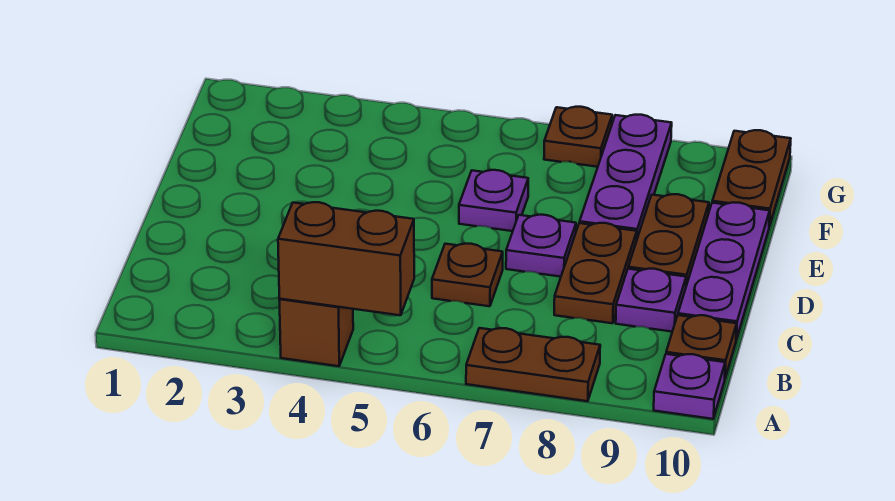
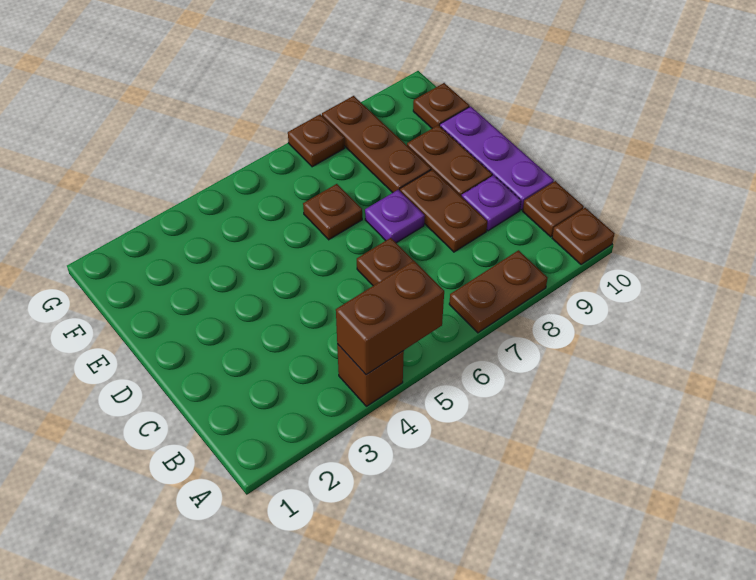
purple 1x1 plate [654,354,725,419] -> brown 1x1 plate [552,208,614,265]
purple 1x1 plate [459,170,528,231] -> brown 1x1 plate [303,184,362,240]
purple 1x3 plate [580,115,672,238] -> brown 1x3 plate [322,96,431,193]
brown 1x2 plate [712,130,791,227] -> brown 1x1 plate [413,83,469,128]

